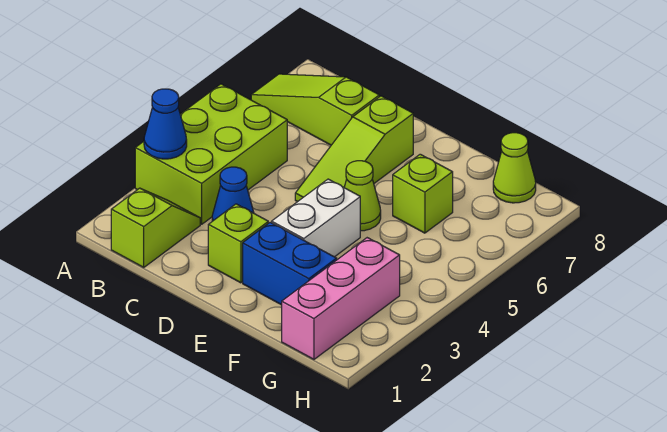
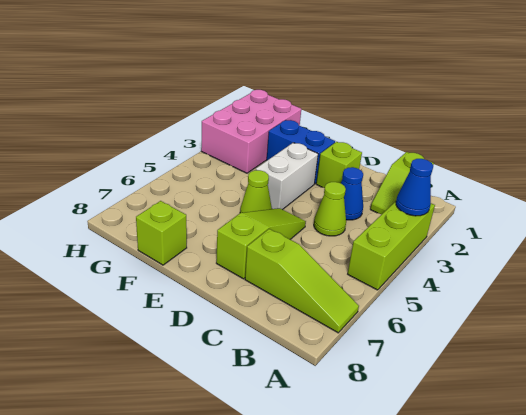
lime 2x3 brick [135,84,287,224] -> lime 1x3 brick [348,201,435,290]
lime 1x1 brick [393,154,453,233] -> lime 1x1 brick moved to [136,201,187,265]
pink 1x3 brick [282,238,400,359] -> pink 2x3 brick [201,90,301,173]
lime 1x1 cone [493,133,536,203] -> lime 1x1 cone moved to [314,182,346,236]

